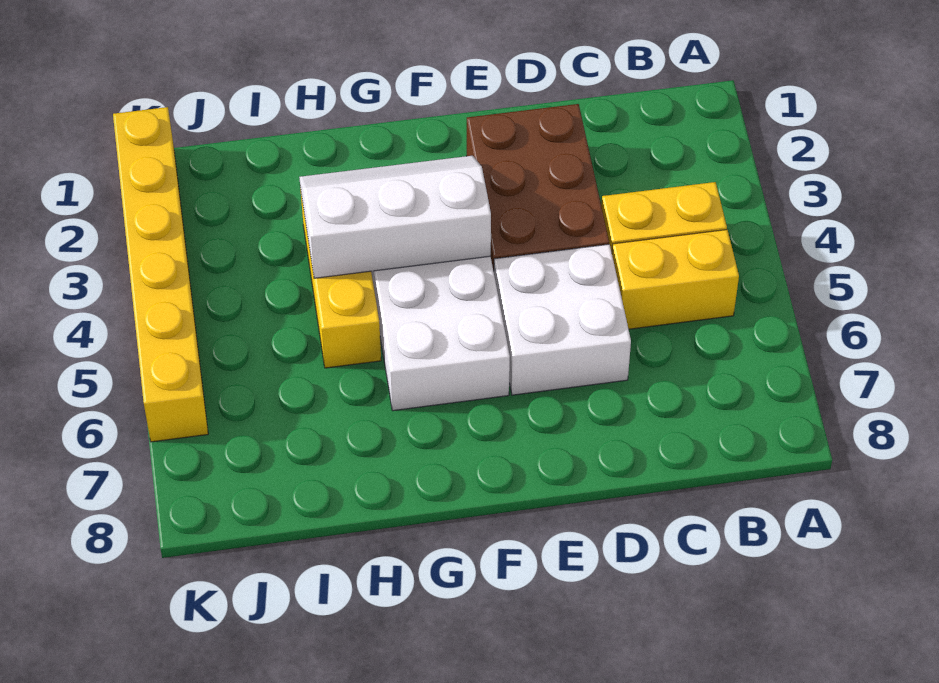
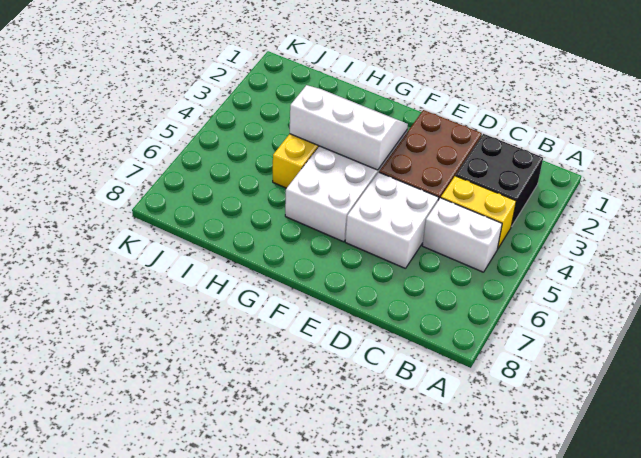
none -> black 2x2 brick [456,134,543,226]
yellow 1x2 brick [612,230,739,329] -> white 1x2 brick [422,198,502,272]
yellow 1x6 brick [113,107,208,442] -> none

